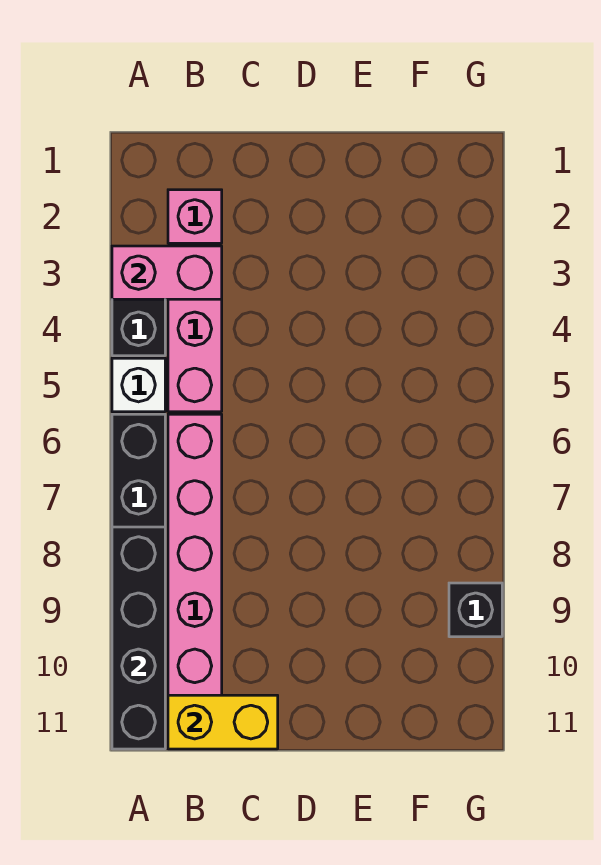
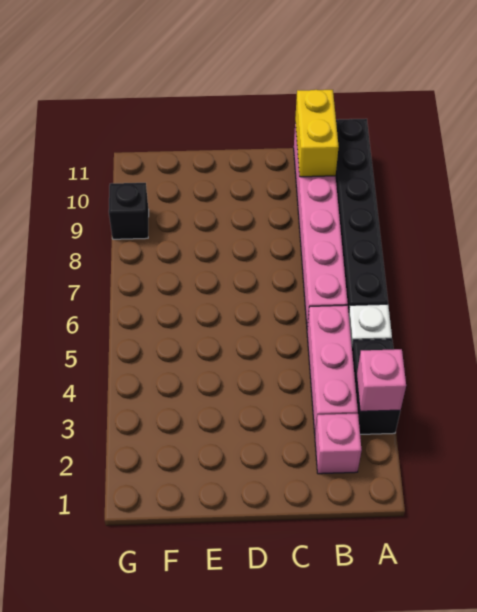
pink 1x2 brick [112,246,222,299] -> pink 1x1 brick [357,349,406,411]
black 1x4 brick [112,527,165,749] -> none
yellow 1x2 brick [168,695,278,749] -> yellow 1x2 brick turned to [295,90,339,177]

